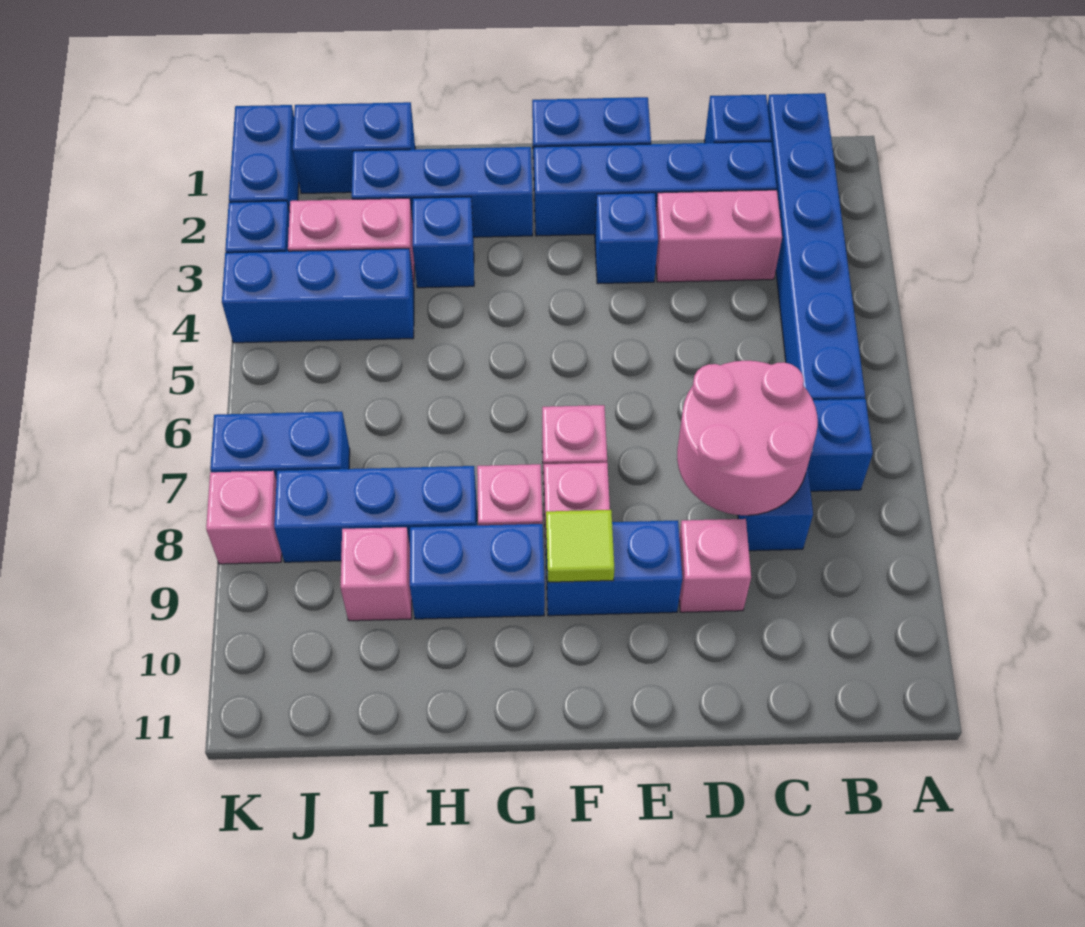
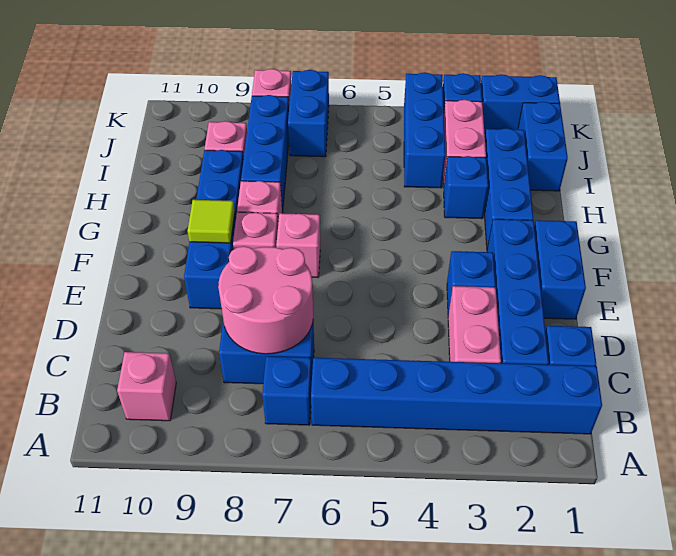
pink 1x1 brick [679,519,751,612] -> pink 1x1 brick moved to [117,352,176,421]

